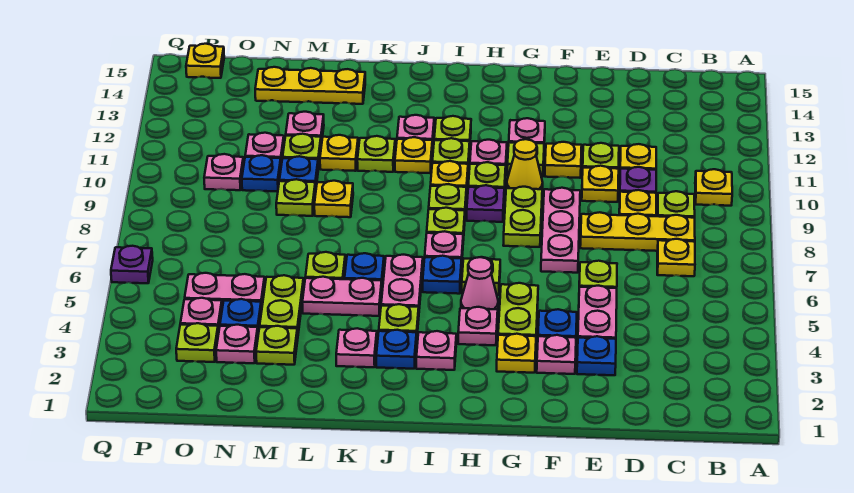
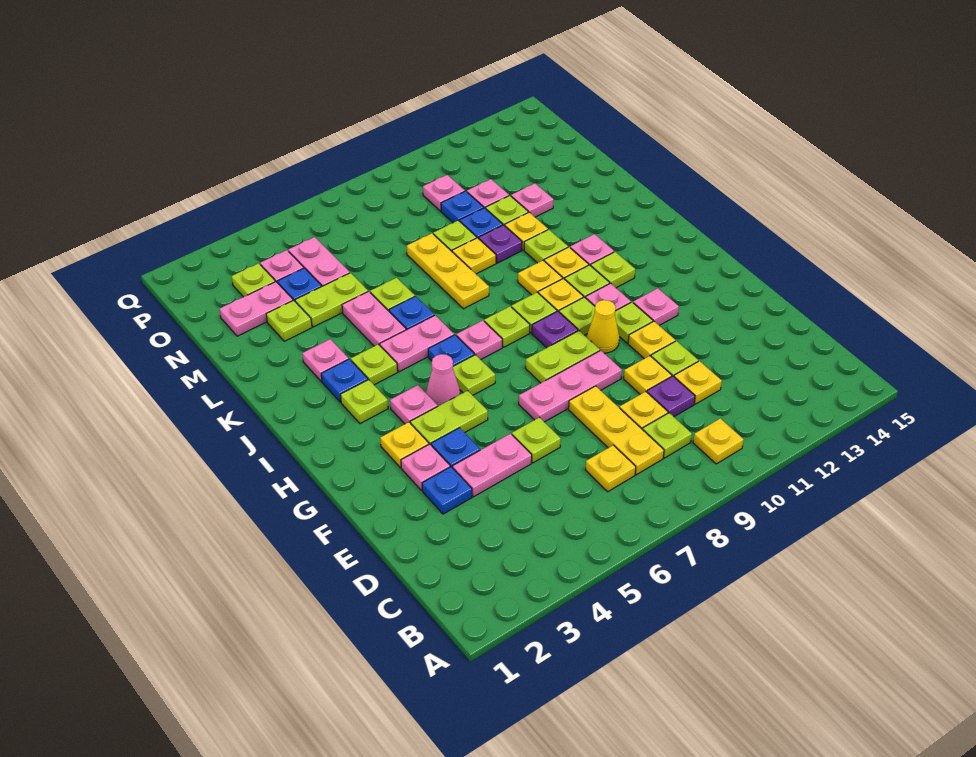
pink 1x1 plate [416,331,456,370] -> lime 1x1 plate [341,380,388,424]
yellow 1x3 plate [255,67,365,104] -> yellow 1x3 plate moved to [407,233,489,309]
pink 1x1 plate [216,325,258,363] -> pink 1x2 plate [219,282,293,336]
yellow 1x1 plate [186,44,224,78] -> yellow 1x1 plate moved to [518,260,563,295]
purple 1x1 plate [111,246,153,283] -> purple 1x1 plate moved to [479,225,522,263]

